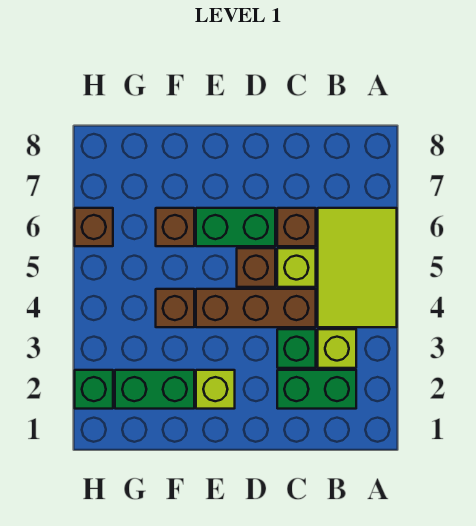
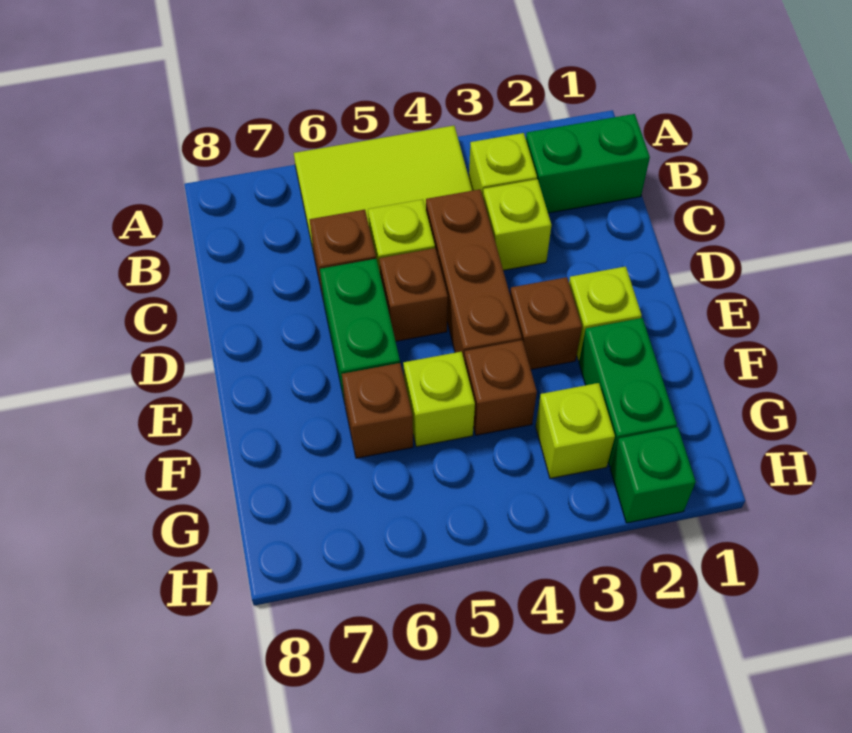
green 1x2 brick [277,370,356,409] -> green 1x2 brick turned to [526,114,650,213]
green 1x1 brick [277,329,316,368] -> lime 1x1 brick [483,179,551,270]
none -> lime 1x1 brick [403,352,475,447]
none -> lime 1x1 brick [536,383,615,478]
brown 1x1 brick [75,208,113,246] -> brown 1x1 brick moved to [510,277,582,369]

